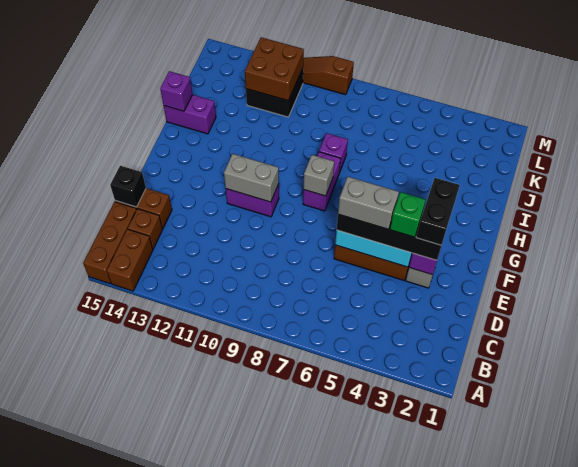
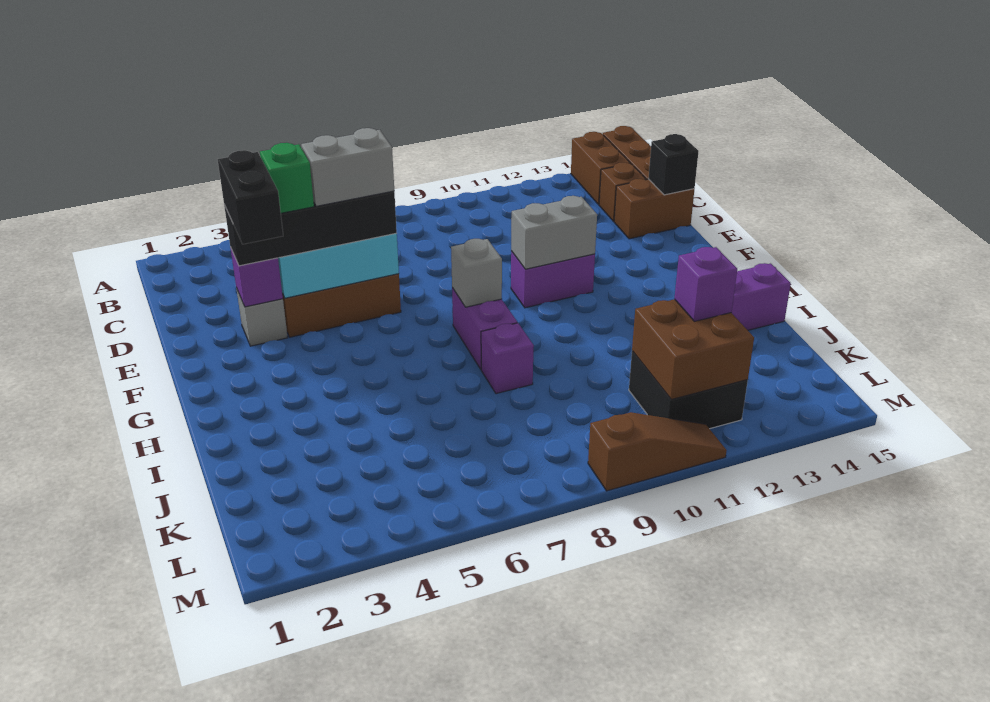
purple 1x1 brick [160,71,193,111] -> purple 1x1 brick moved to [674,247,737,321]

